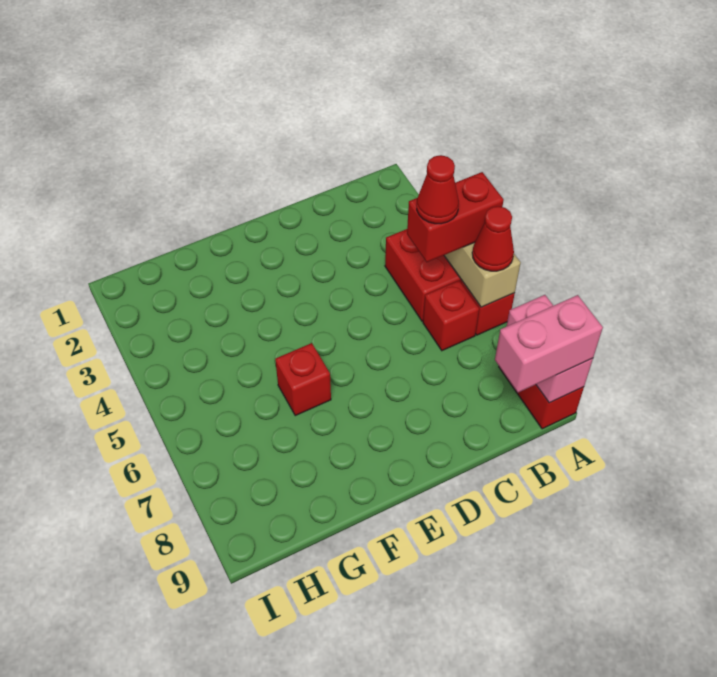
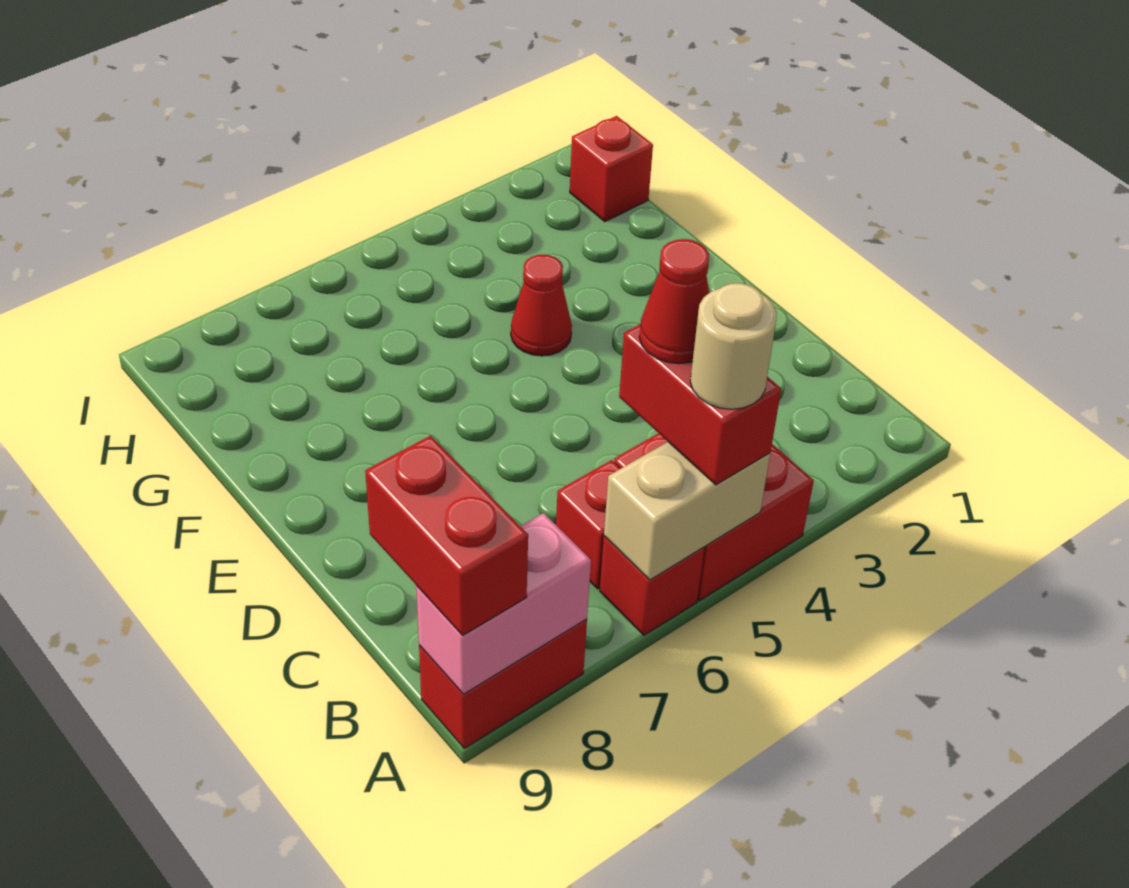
none -> tan 1x1 round brick [690,283,777,409]
red 1x1 cone [472,206,514,271] -> red 1x1 cone moved to [511,255,572,356]
pink 1x2 brick [495,295,603,392] -> red 1x2 brick [365,436,528,635]
red 1x1 brick [275,343,331,416] -> red 1x1 brick moved to [570,116,653,222]

